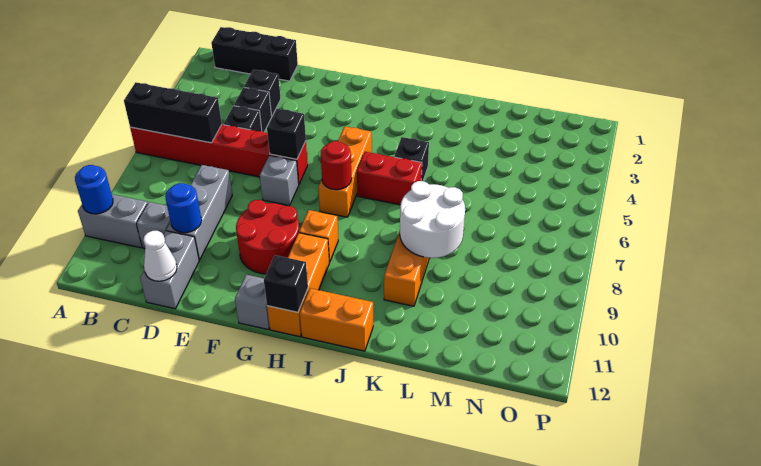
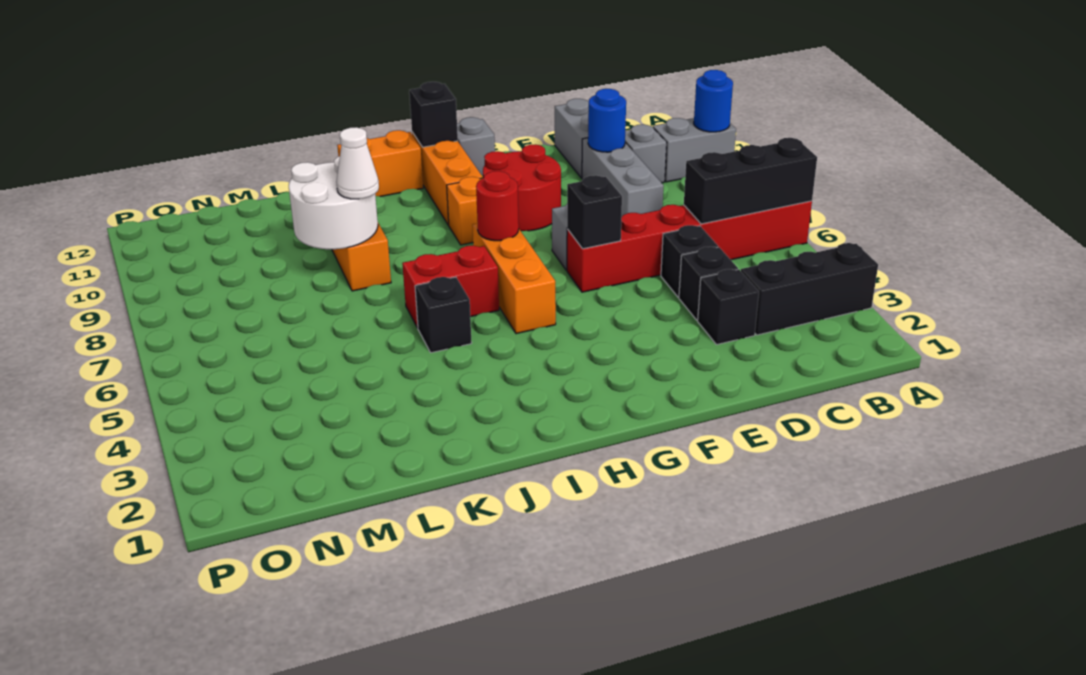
black 1x3 brick [211,27,298,81] -> black 1x3 brick moved to [741,243,878,335]
white 1x1 cone [143,231,177,281] -> white 1x1 cone moved to [336,127,379,199]

